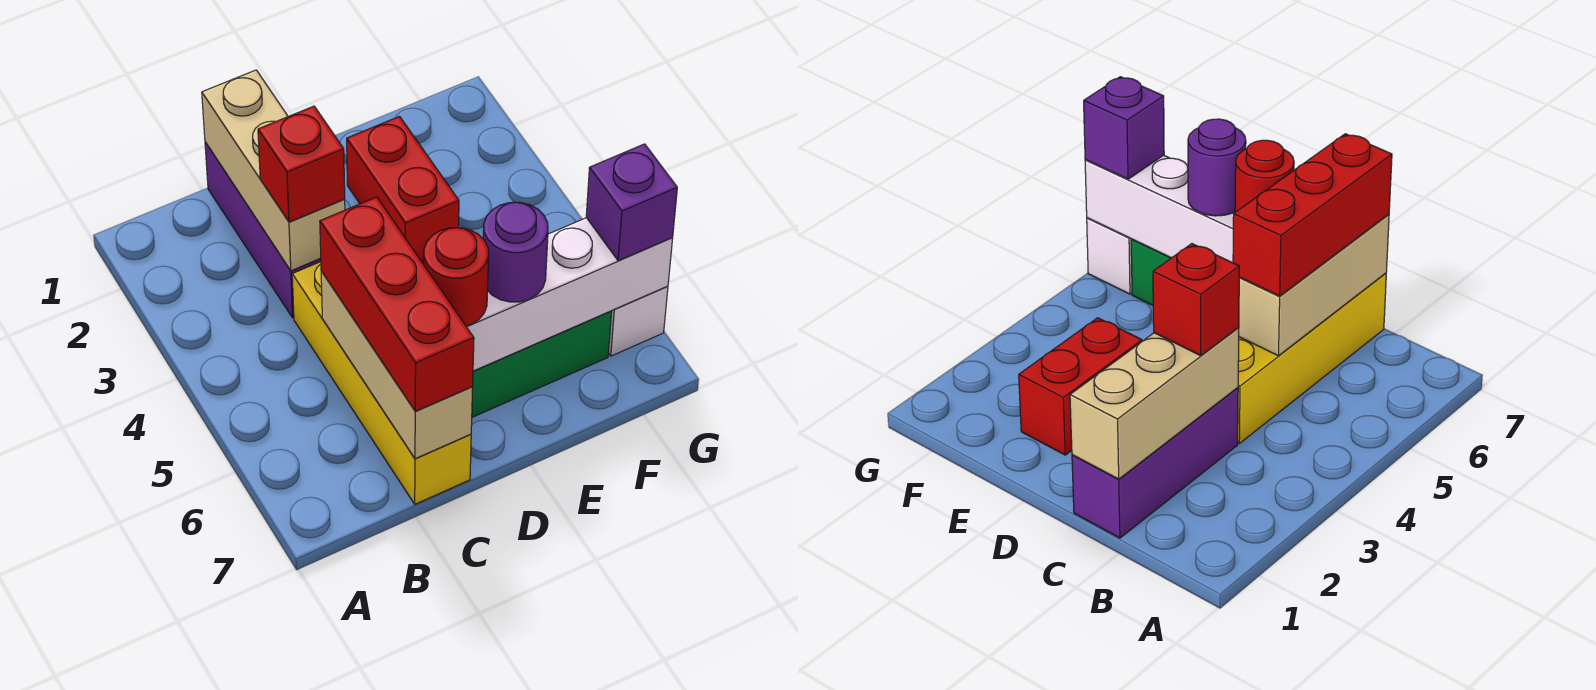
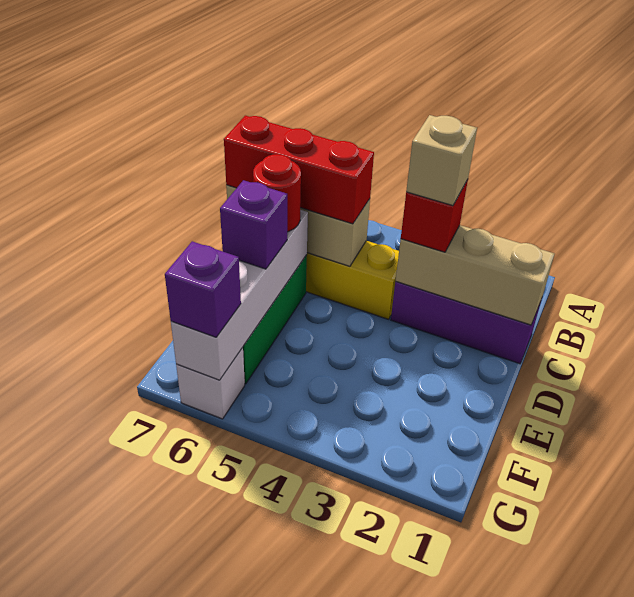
none -> tan 1x1 brick [406,115,477,206]
red 1x2 brick [347,116,459,263] -> none
purple 1x1 round brick [483,202,548,302] -> purple 1x1 brick [220,180,287,269]

